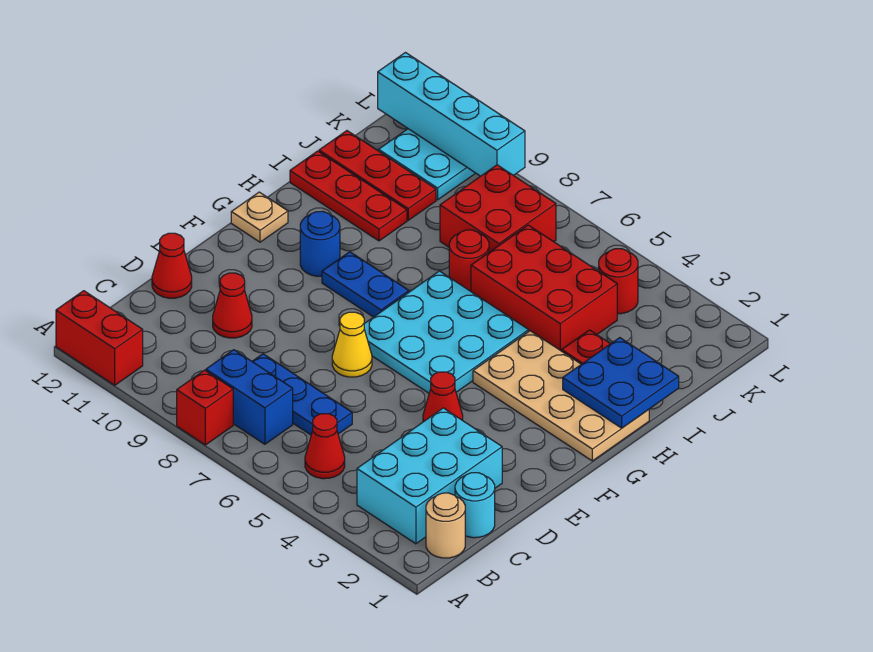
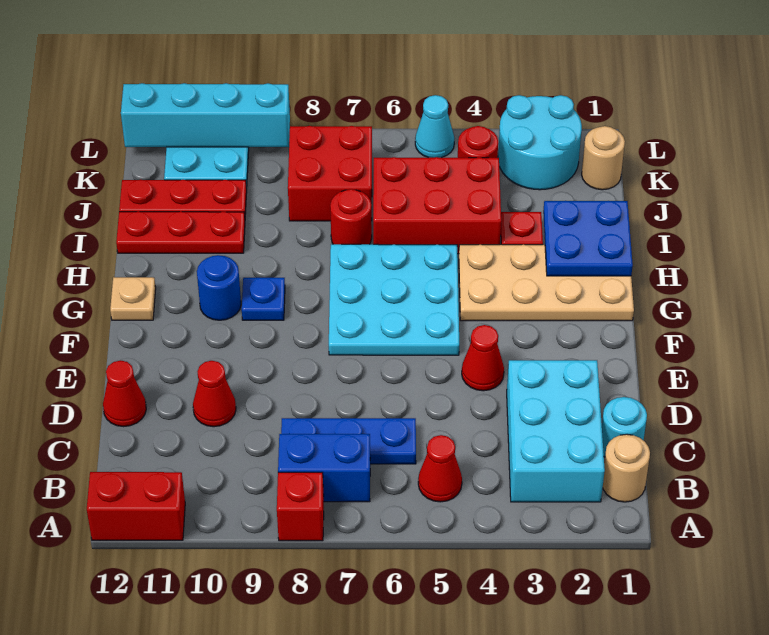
yellow 1x1 cone [332,312,372,377] -> none
blue 1x2 plate [322,252,409,317] -> blue 1x1 plate [242,278,285,320]
none -> tan 1x1 round brick [582,126,625,190]
none -> cyan 2x2 round brick [498,95,582,190]
none -> cyan 1x1 cone [415,95,454,158]

